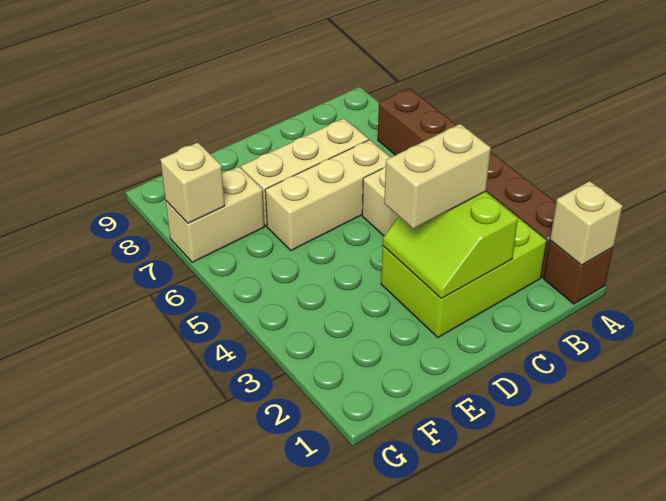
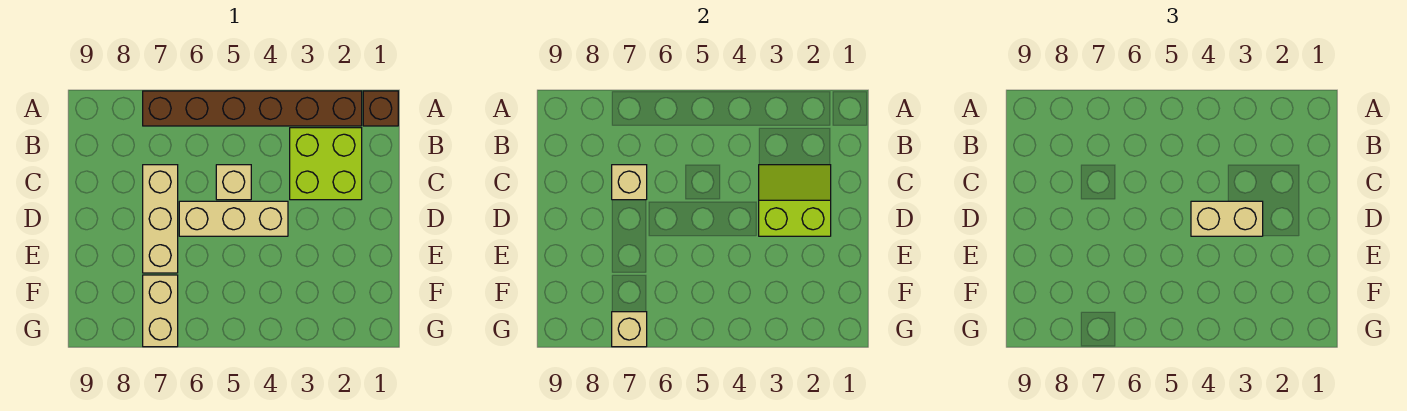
tan 1x1 brick [550,181,622,265] -> tan 1x1 brick moved to [612,165,647,200]
lime 2x3 brick [381,192,547,338] -> lime 2x2 brick [290,128,362,200]
lime 2x2 slope [383,192,518,298] -> lime 2x2 slope turned to [759,165,831,236]
tan 1x2 brick [384,124,491,229] -> tan 1x2 brick turned to [1191,201,1263,236]
tan 1x3 brick [265,140,390,251] -> tan 1x3 brick turned to [179,201,288,236]

